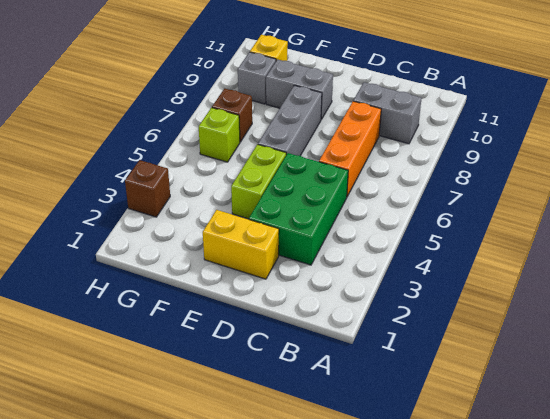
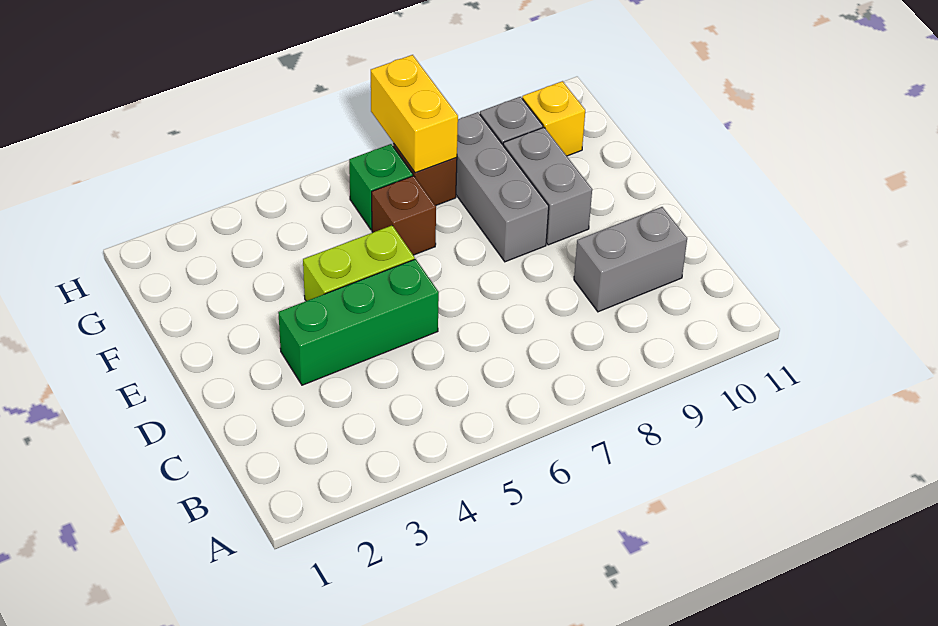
grey 1x2 brick [353,82,422,144] -> grey 1x2 brick turned to [574,207,687,312]
green 2x3 brick [249,153,348,265] -> green 1x3 brick [278,259,439,385]
orange 1x3 brick [319,101,381,196] -> none
yellow 1x2 brick [203,210,279,279] -> yellow 1x2 brick moved to [371,55,458,173]
grey 1x3 brick [258,85,322,156] -> grey 1x3 brick turned to [456,112,549,262]
lime 1x1 brick [199,108,240,162] -> green 1x1 brick [349,144,413,230]
brown 1x1 brick [125,160,170,217] -> brown 1x1 brick moved to [372,176,436,255]

